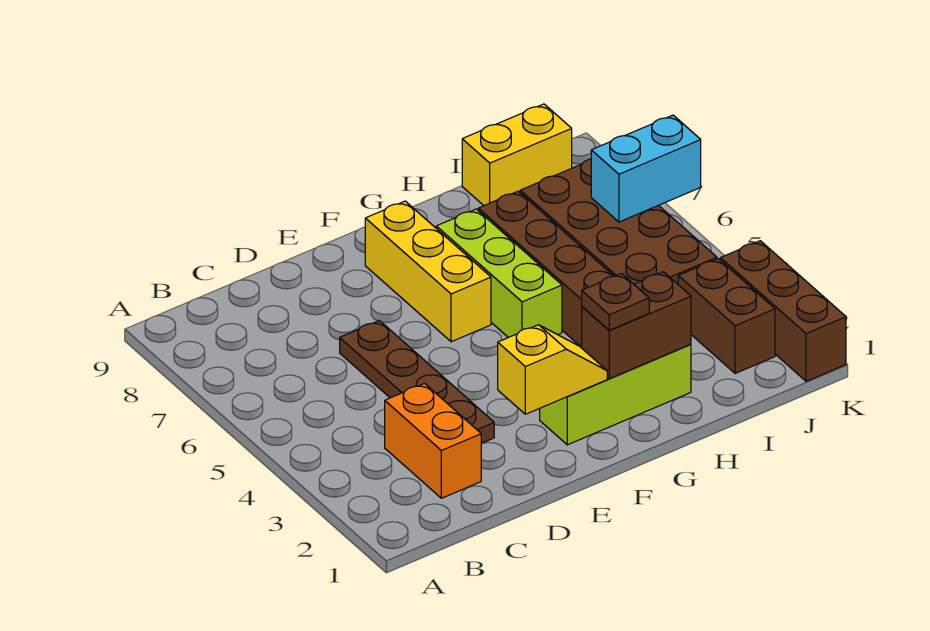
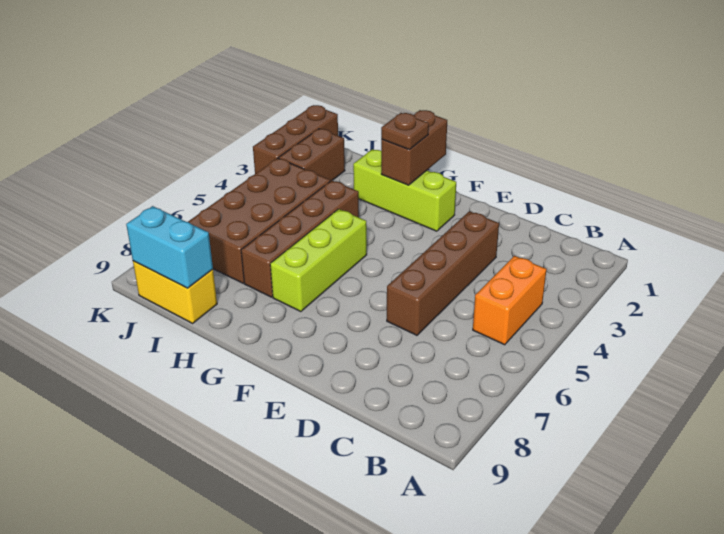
orange 1x2 brick [385,384,481,498] -> orange 1x2 brick moved to [473,256,547,345]
brown 1x4 plate [340,321,494,443] -> brown 1x4 brick [387,211,499,335]
yellow 1x2 slope [498,325,607,414] -> none
yellow 1x3 brick [365,201,491,342] -> none
brown 1x2 brick [582,272,691,379] -> brown 1x2 brick turned to [381,110,447,185]
cyan 1x2 brick [591,115,701,222] -> cyan 1x2 brick moved to [126,206,213,288]

